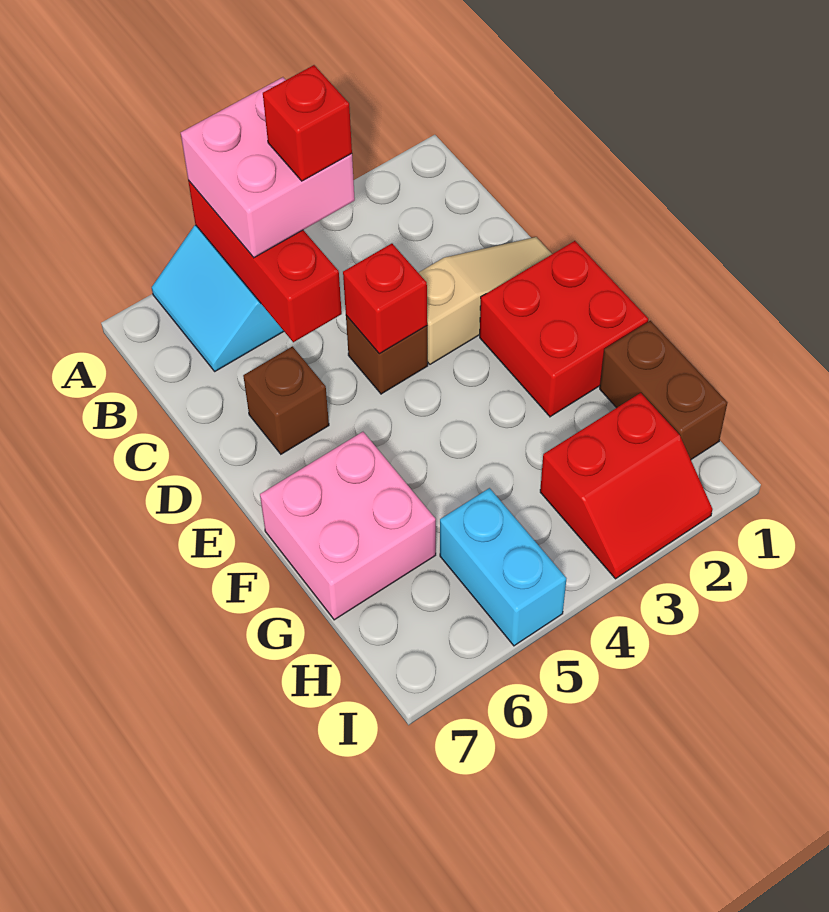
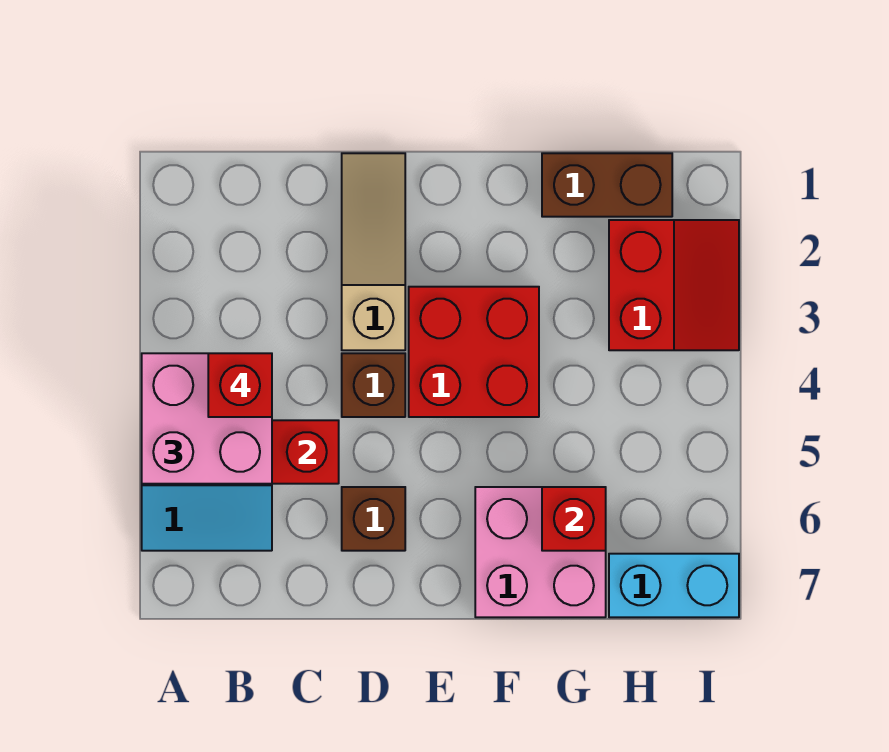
red 1x1 brick [343,244,427,354] -> red 1x1 brick moved to [542,487,606,551]
red 2x2 brick [480,241,648,417] -> red 2x2 brick moved to [409,287,539,417]
cyan 1x2 brick [440,488,566,646] -> cyan 1x2 brick moved to [609,554,739,617]

